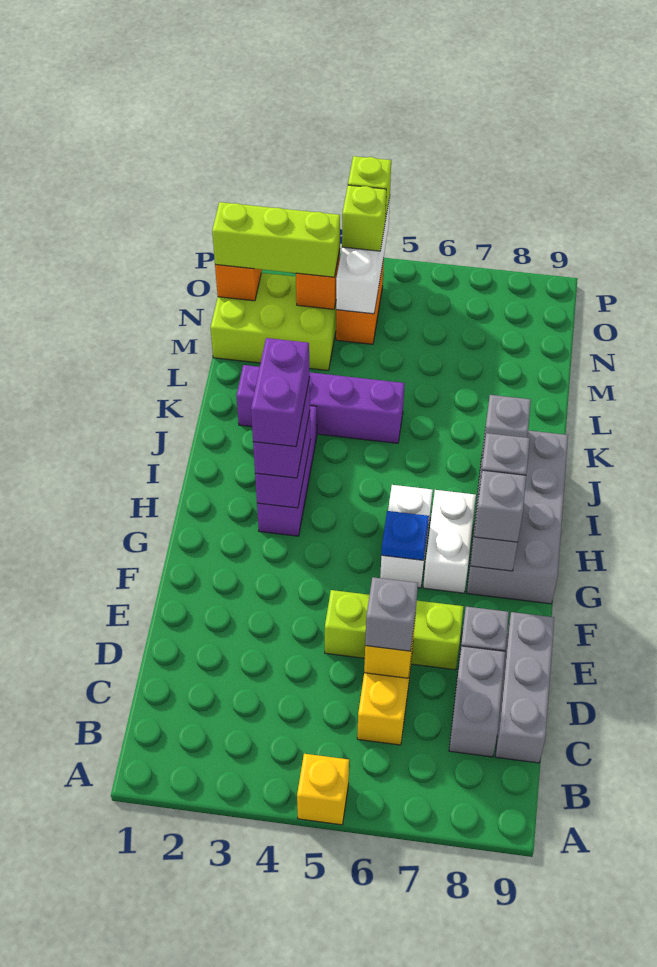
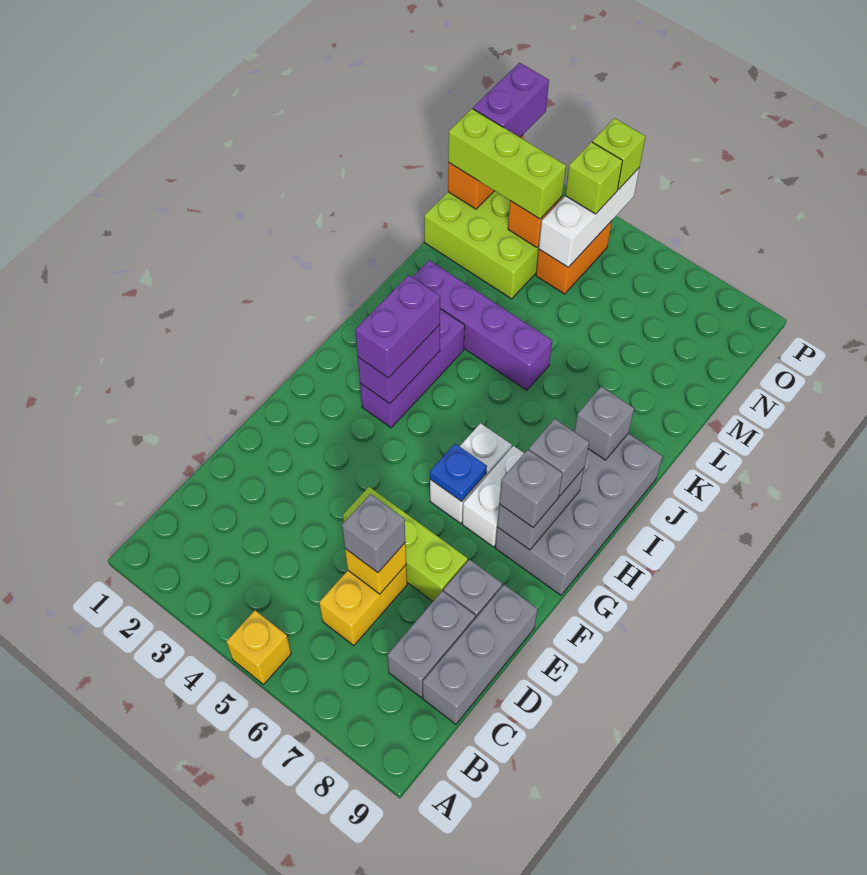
purple 1x2 brick [251,338,310,447] -> purple 1x2 brick moved to [473,63,549,137]

